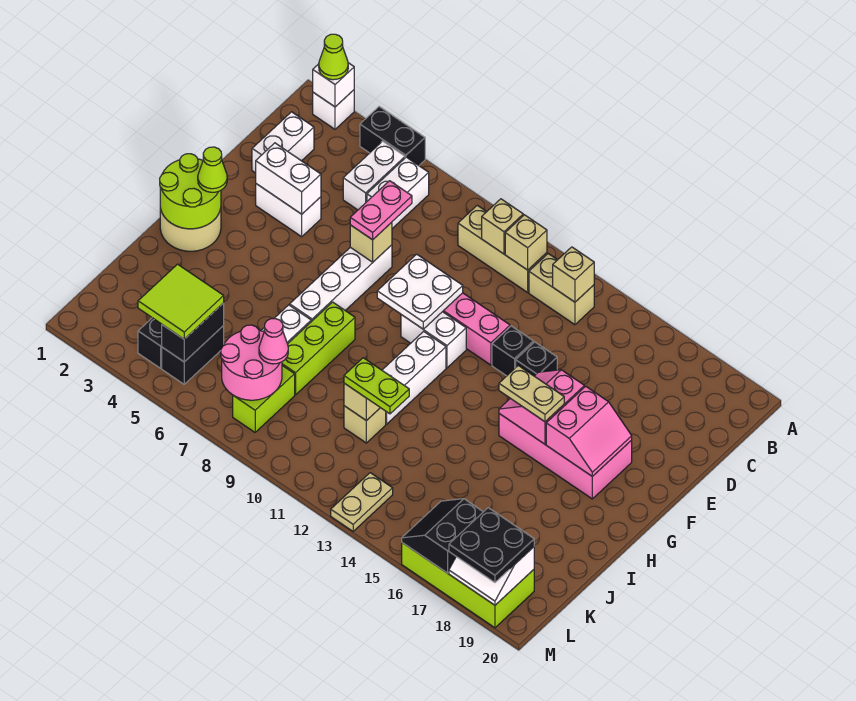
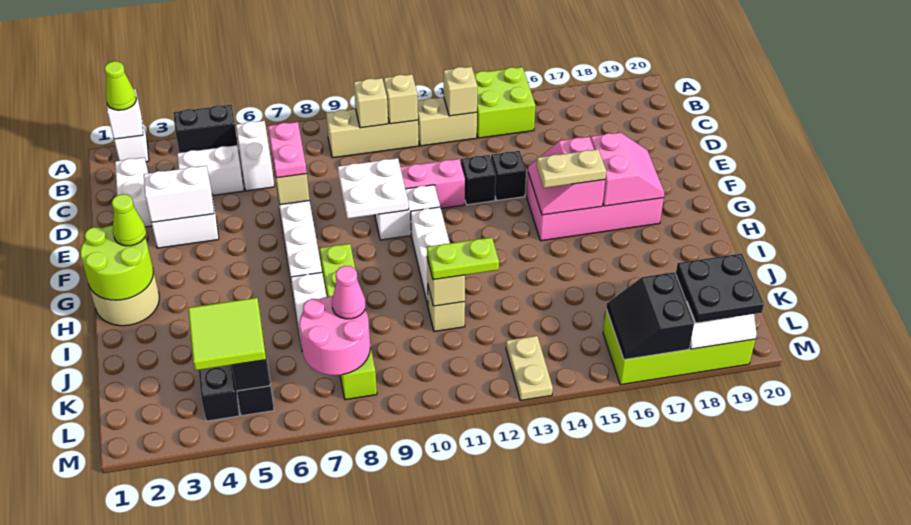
none -> lime 2x2 brick [474,67,535,138]
white 1x2 brick [343,141,405,210] -> white 1x2 brick turned to [177,145,244,195]

